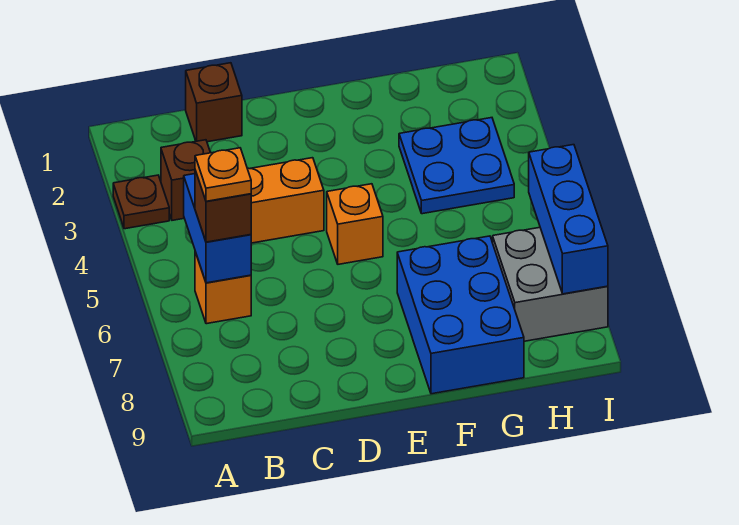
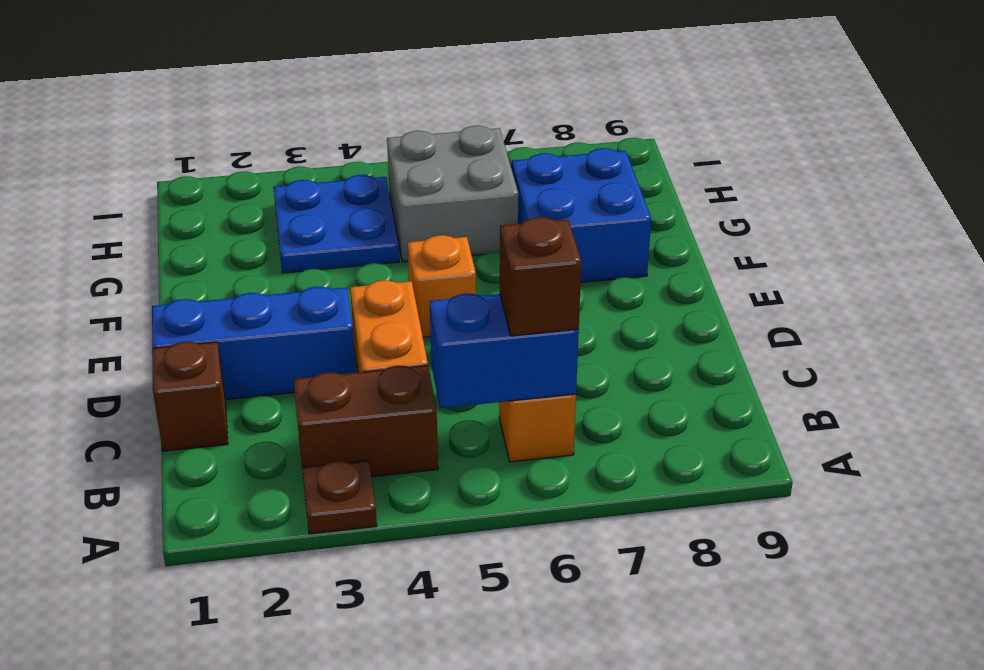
brown 1x1 brick [161,140,211,220] -> brown 1x2 brick [293,366,438,477]
orange 1x1 plate [195,148,251,201] -> none
blue 2x3 brick [397,236,524,394] -> blue 2x2 brick [512,148,651,282]
grey 2x2 brick [493,227,608,341] -> grey 2x2 brick moved to [387,126,518,262]
blue 1x3 brick [529,145,608,294] -> blue 1x3 brick moved to [152,287,356,400]

